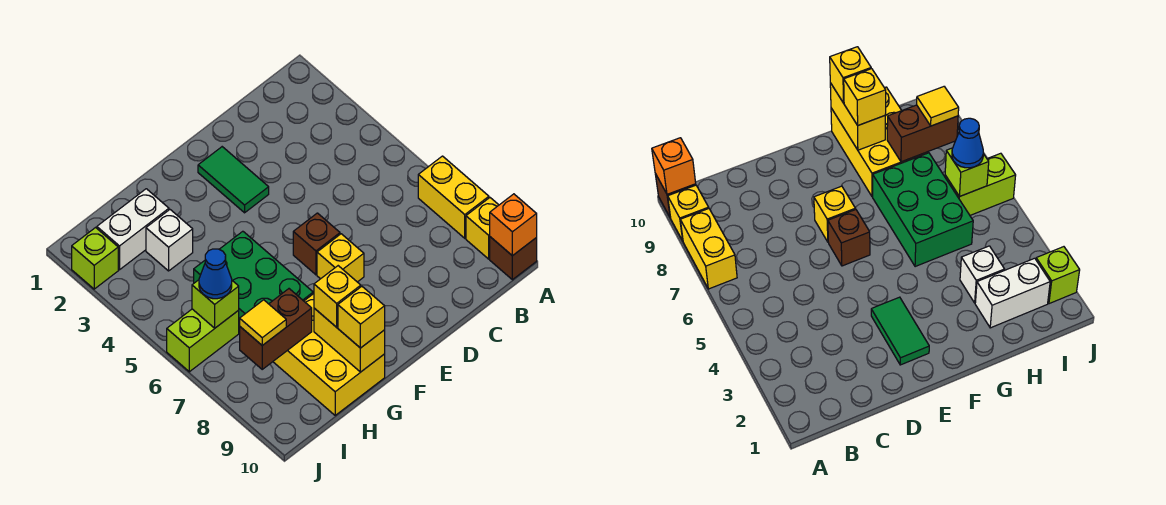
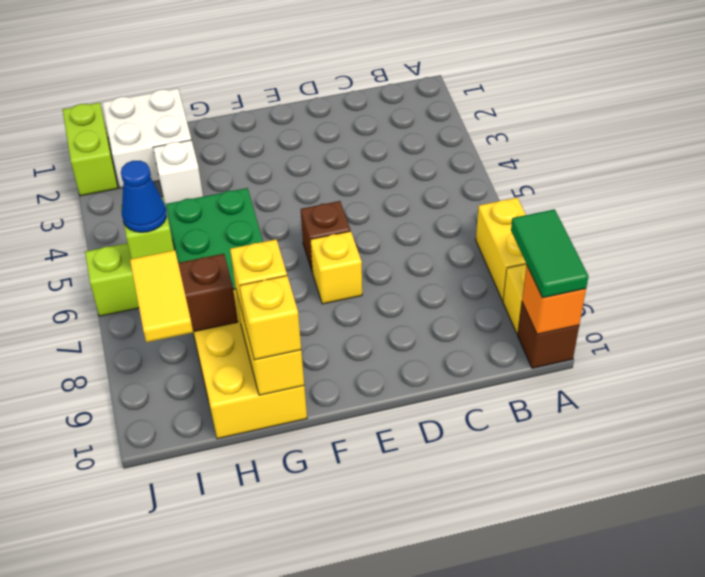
green 1x2 tile [198,147,269,213] -> green 1x2 tile moved to [511,209,589,298]
white 1x2 brick [97,189,169,270] -> white 2x2 brick [102,88,191,188]
yellow 1x1 tile [240,300,286,345] -> yellow 1x2 tile [130,250,193,342]
lime 1x1 brick [72,228,118,289] -> lime 1x2 brick [62,103,118,196]

